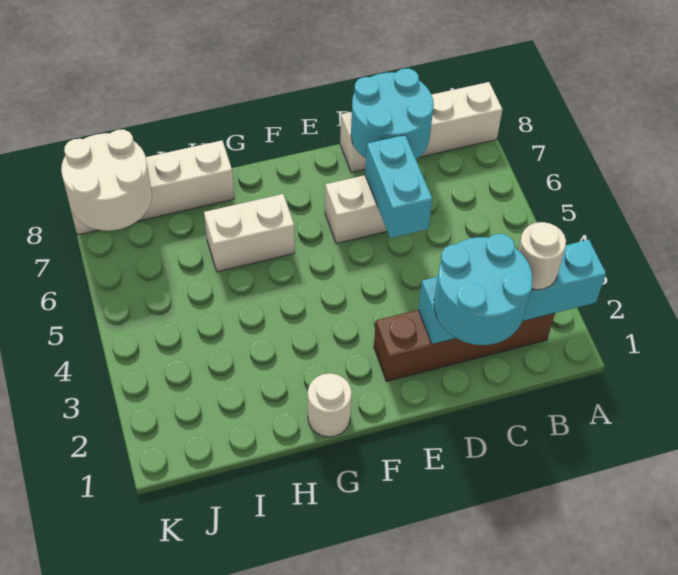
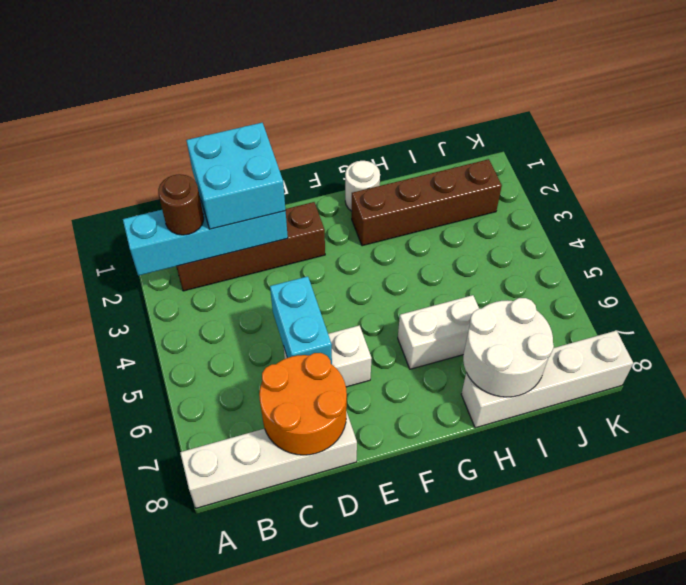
white 1x1 round brick [518,222,566,290] -> brown 1x1 round brick [158,174,204,235]
cyan 2x2 round brick [434,234,532,345] -> cyan 2x2 brick [186,123,286,229]
cyan 2x2 round brick [351,68,434,159] -> orange 2x2 round brick [259,353,347,455]
none -> brown 1x4 brick [352,159,502,246]
white 2x2 round brick [61,130,152,231] -> white 2x2 round brick moved to [463,298,554,397]

